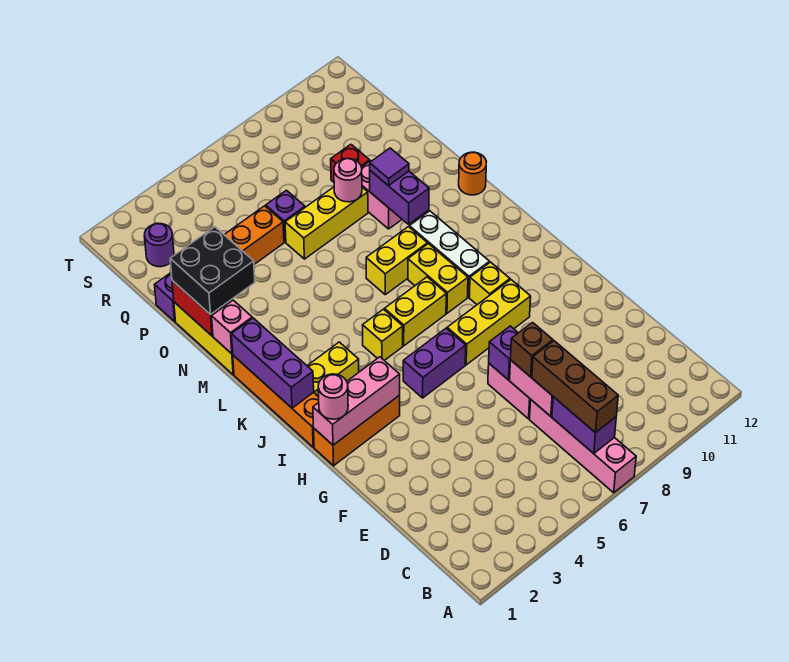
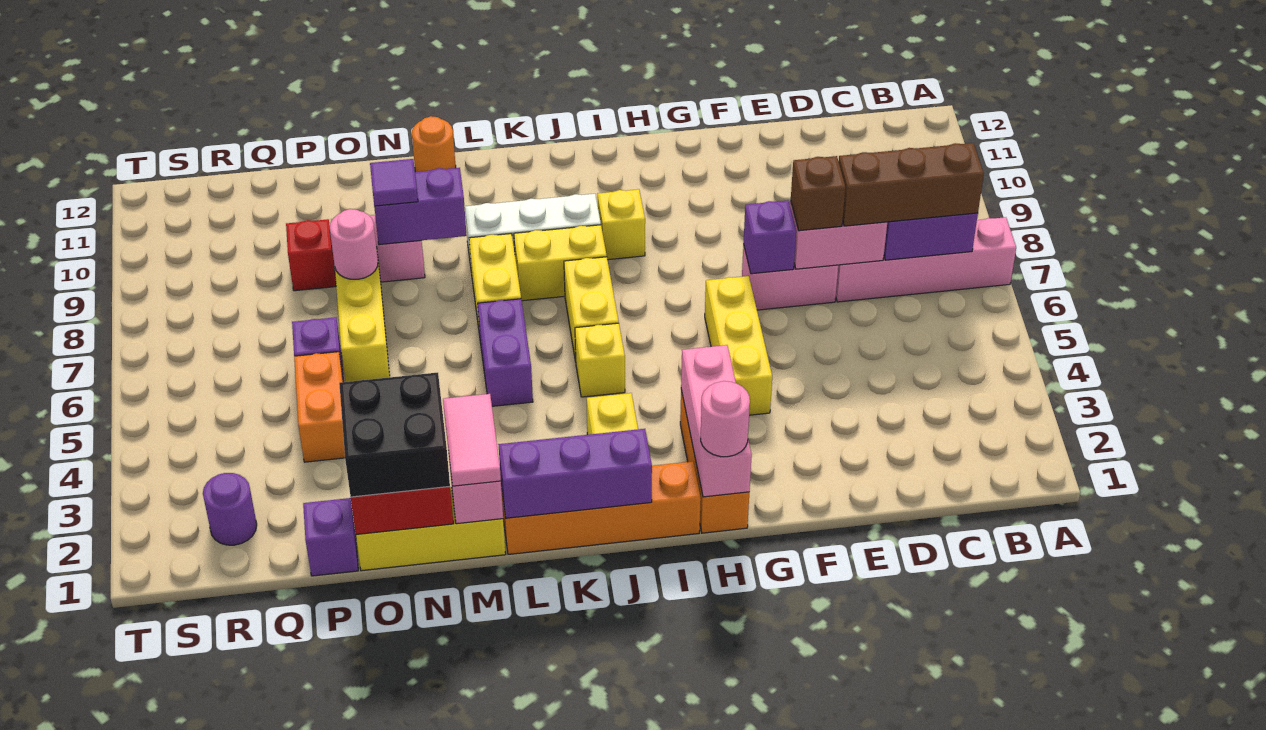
purple 1x2 brick [403,328,466,398] -> purple 1x2 brick moved to [478,299,533,406]
yellow 1x3 brick [447,280,531,365] -> yellow 1x3 brick moved to [705,276,772,415]
none -> pink 1x2 tile [443,394,501,486]

